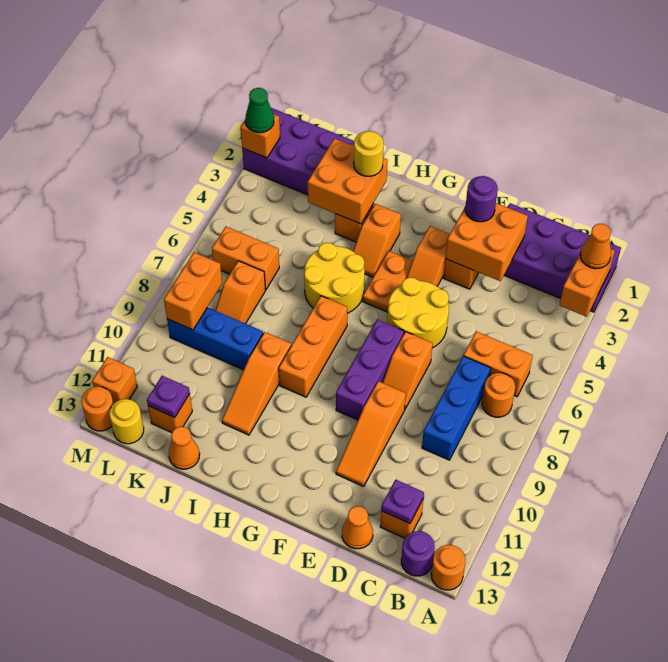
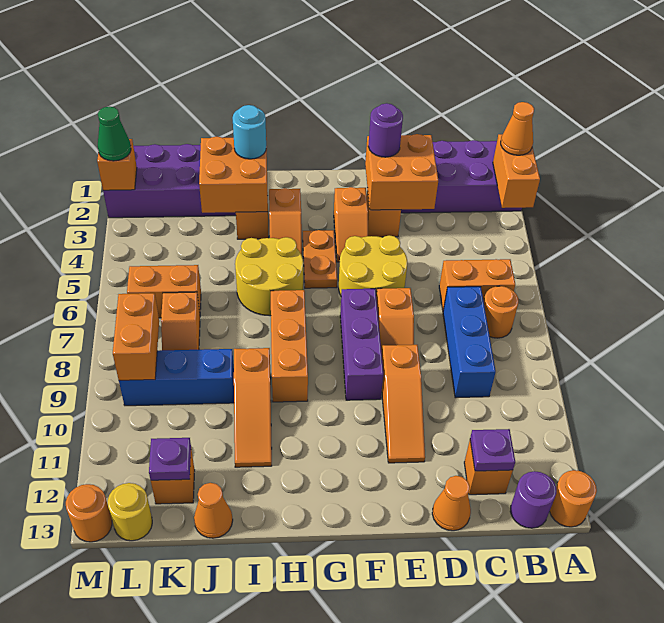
yellow 1x1 round brick [354,131,384,176] -> cyan 1x1 round brick [233,105,266,159]
orange 1x1 brick [92,357,137,404] -> none

